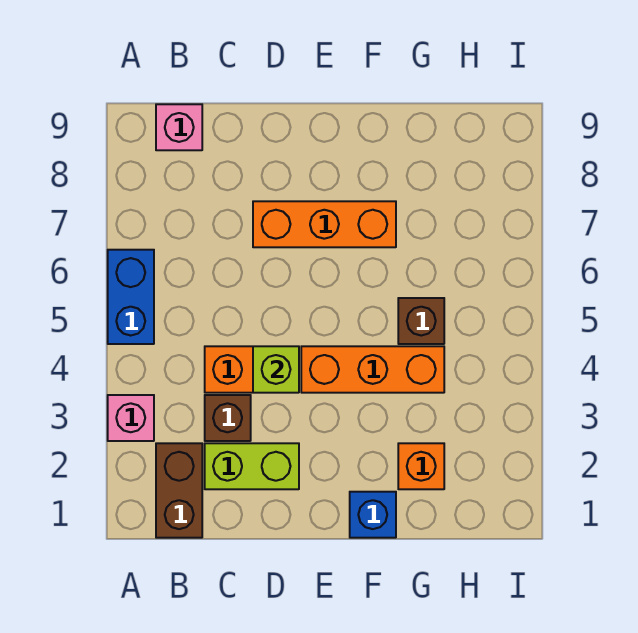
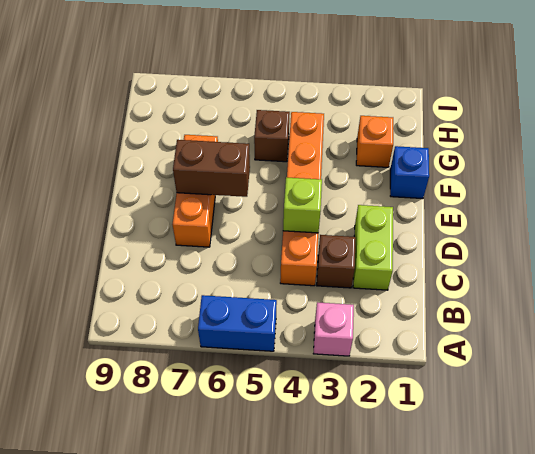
brown 1x2 brick [156,443,202,538] -> brown 1x2 brick moved to [173,140,250,197]
pink 1x1 brick [156,104,202,150] -> none

